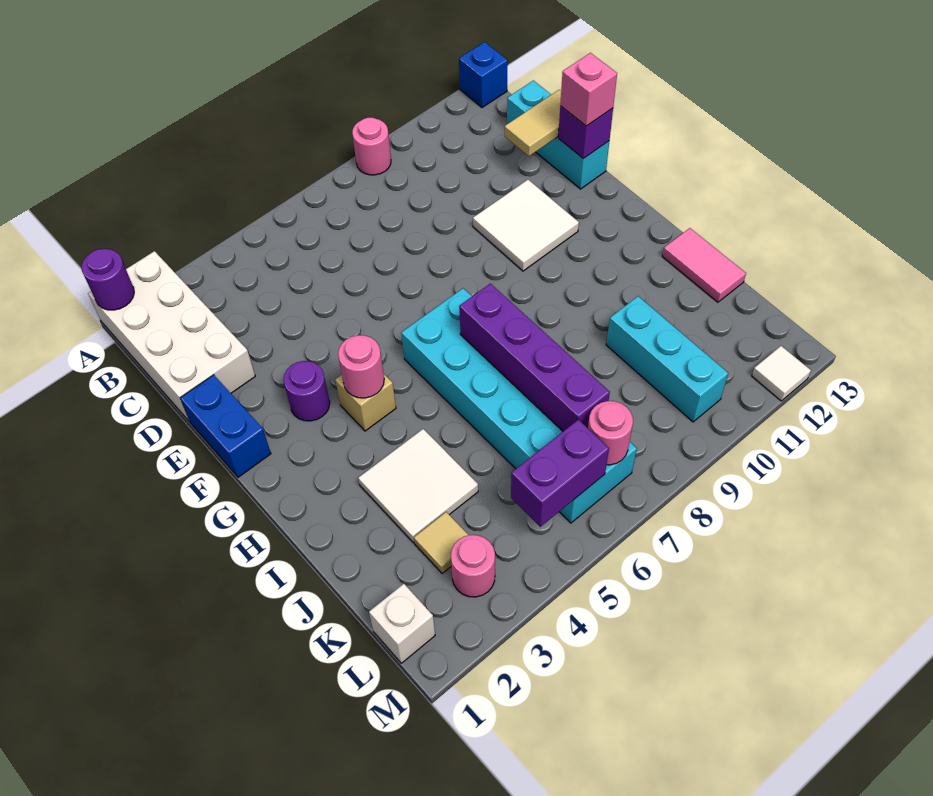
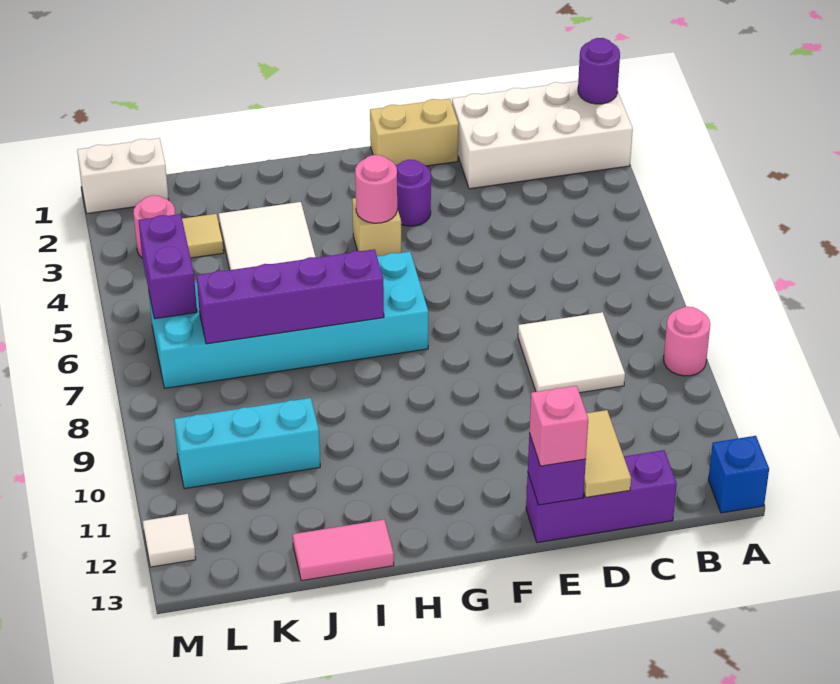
cyan 1x3 brick [507,80,609,189] -> purple 1x3 brick [526,450,677,543]
blue 1x2 brick [181,375,271,477] -> tan 1x2 brick [370,99,459,166]
white 2x2 tile [473,180,579,271] -> white 2x2 tile moved to [518,312,625,393]
white 1x1 brick [369,584,435,663] -> white 1x2 brick [77,138,169,213]
pink 1x1 round brick [588,401,633,465] -> none

